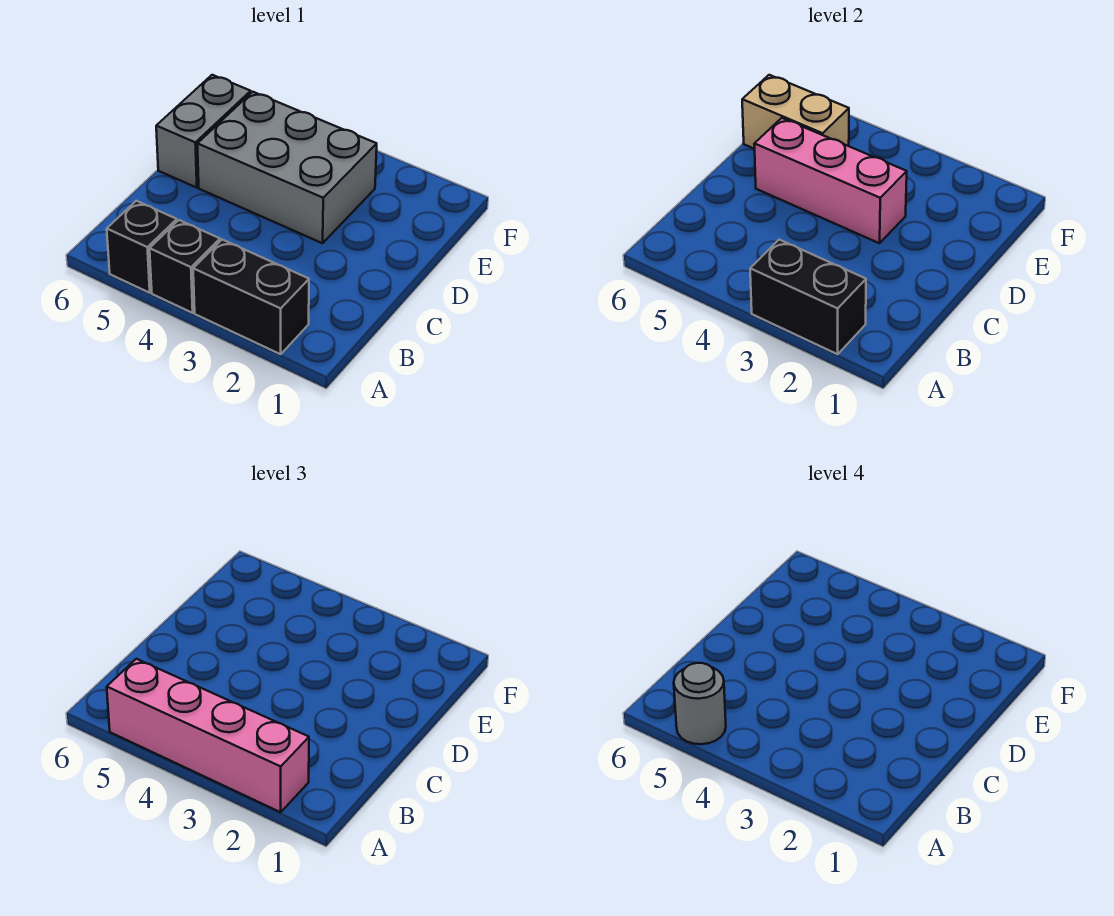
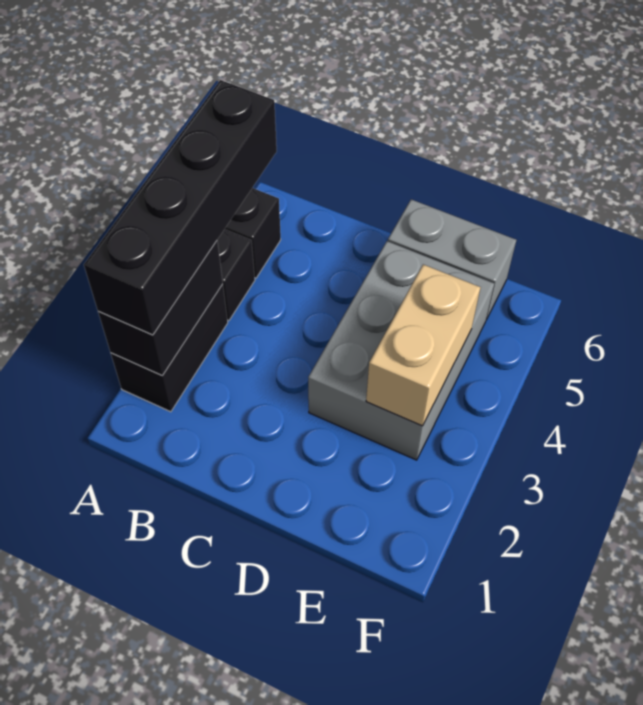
pink 1x4 brick [107,659,309,812] -> black 1x4 brick [84,80,277,335]
grey 1x1 round brick [674,663,726,744] -> none
pink 1x3 brick [754,118,907,243] -> none
tan 1x2 brick [742,75,849,149] -> tan 1x2 brick moved to [366,265,481,426]

